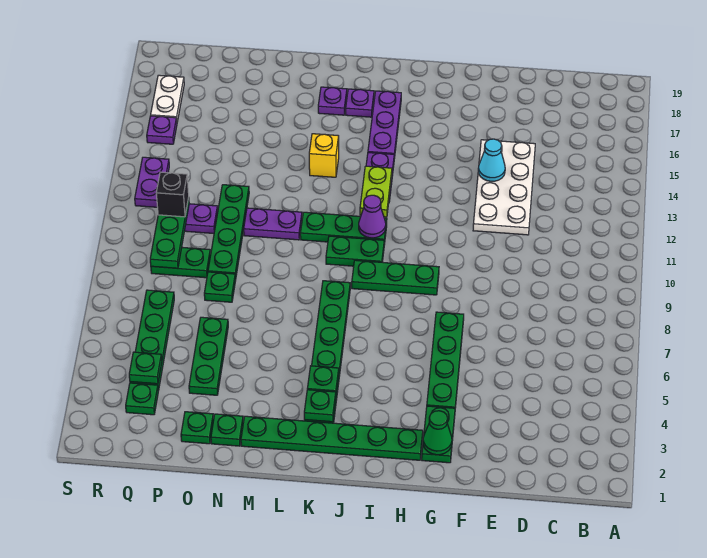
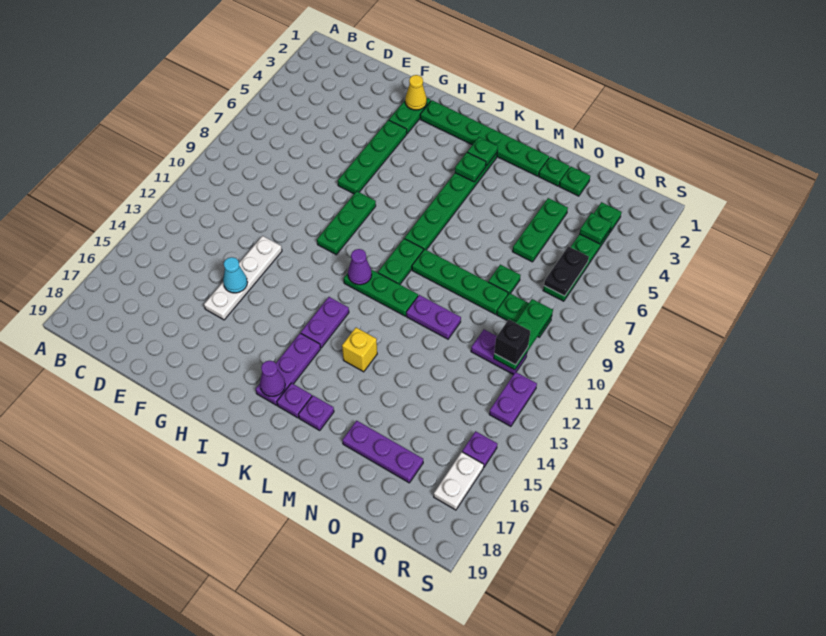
white 2x4 plate [473,140,535,235] -> white 1x4 plate [204,236,282,320]
green 1x1 cone [423,411,452,455] -> yellow 1x1 cone [405,75,427,110]
green 1x3 plate [352,260,439,295] -> green 1x3 plate turned to [317,191,376,255]
green 1x2 plate [326,236,384,266] -> green 1x2 plate turned to [378,239,423,284]
lime 1x2 plate [360,166,392,217] -> none
none -> purple 1x1 cone [260,361,285,396]
none -> purple 1x3 plate [342,421,423,483]
green 1x4 plate [208,185,249,280] -> green 1x4 plate turned to [412,249,508,314]
none -> black 1x2 plate [544,246,589,296]

